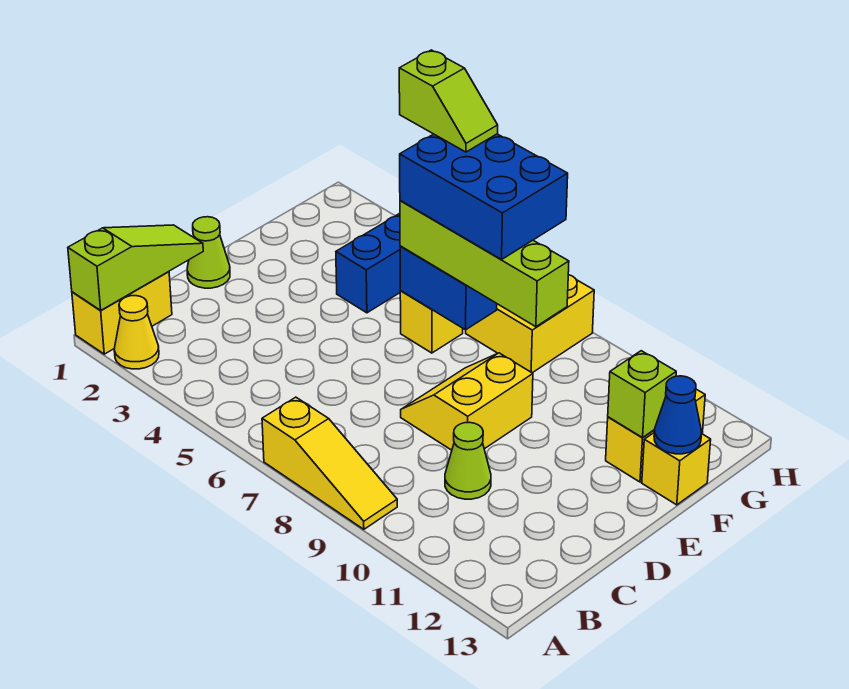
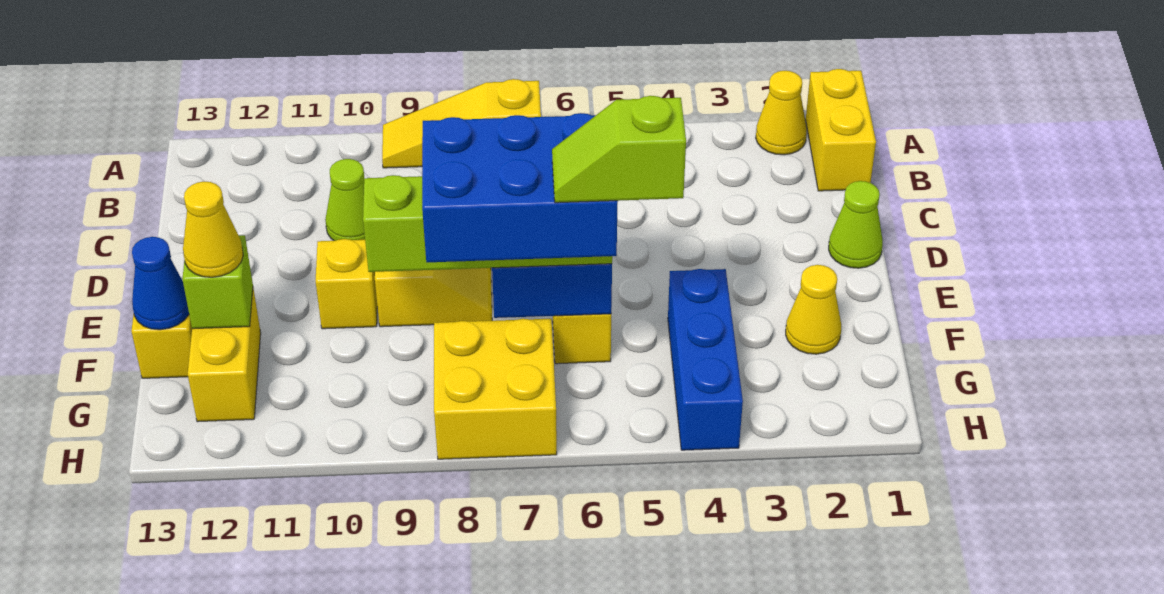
lime 1x3 slope [68,225,203,311] -> none
none -> yellow 1x1 brick [316,239,377,329]
none -> yellow 1x1 cone [786,265,841,354]
none -> yellow 1x1 cone [183,181,243,277]

